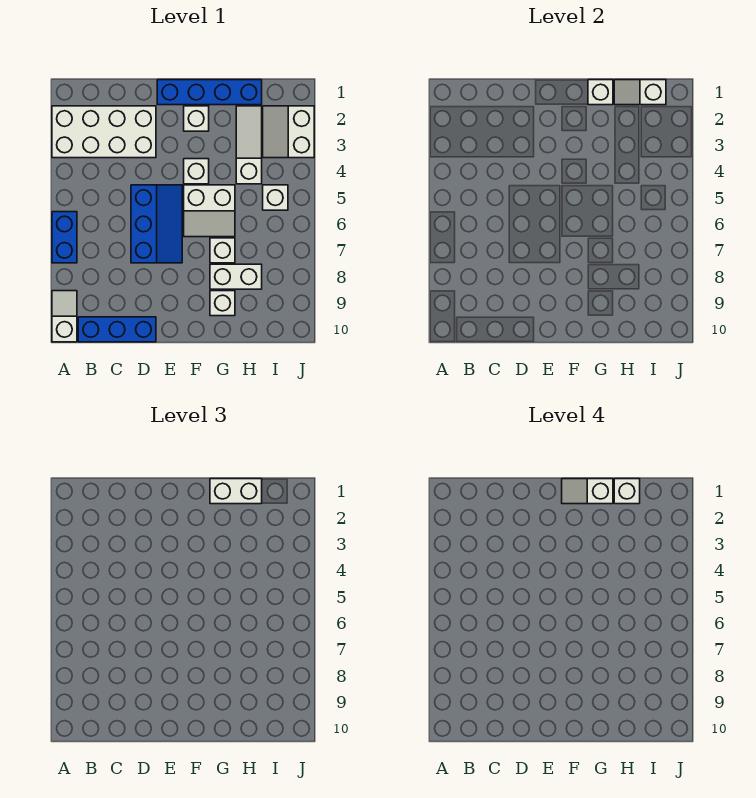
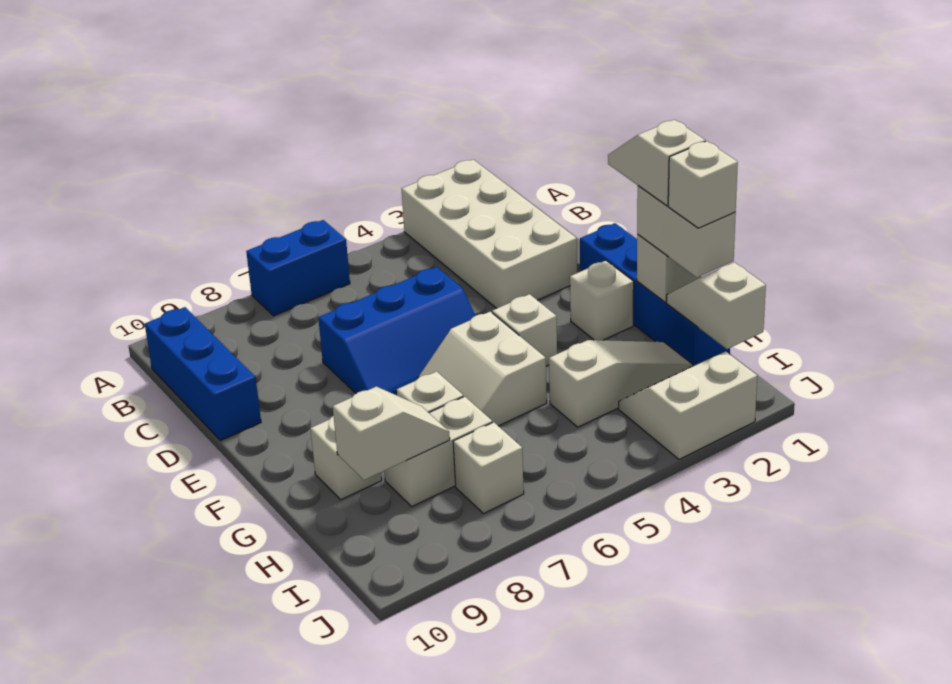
white 1x2 slope [52,291,77,342] -> white 1x2 slope moved to [333,387,450,480]
white 1x2 brick [210,264,262,289] -> white 1x2 brick turned to [384,396,492,506]
white 1x1 brick [263,185,288,210] -> white 1x1 brick moved to [453,422,524,514]

